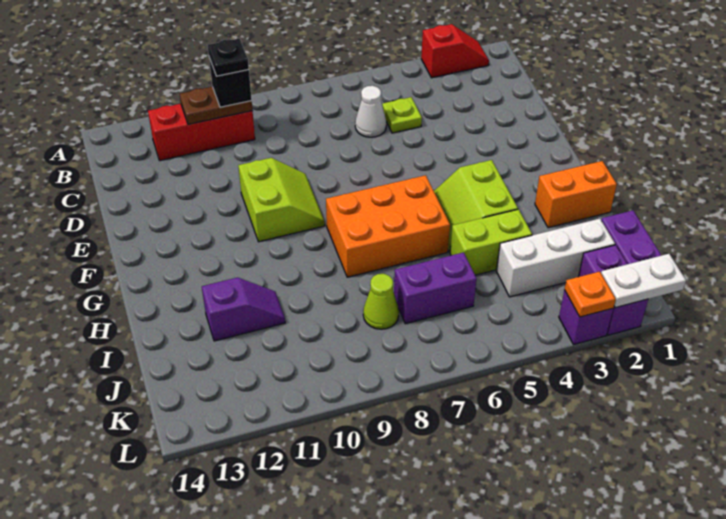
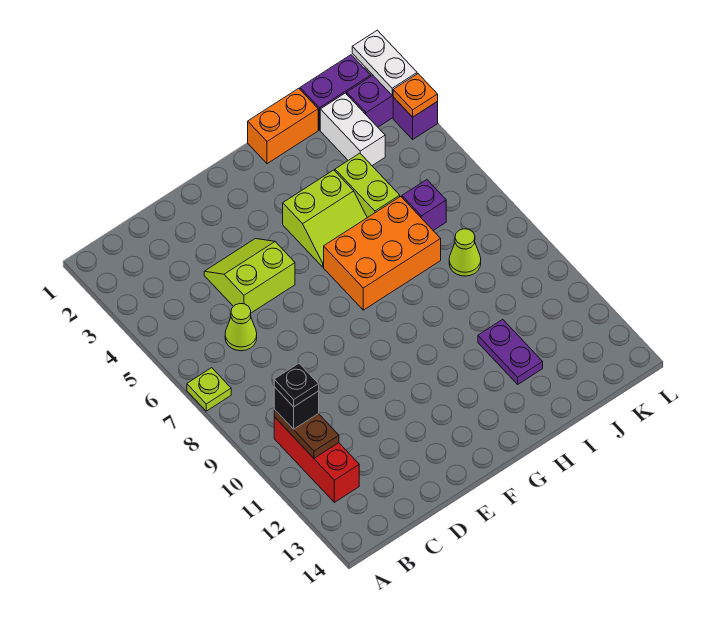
red 1x2 slope [421,24,489,78] -> none
lime 1x1 plate [382,97,422,133] -> lime 1x1 plate moved to [187,368,231,411]
white 1x1 cone [355,86,386,137] -> lime 1x1 cone [225,303,257,351]
lime 2x2 slope [238,158,325,242] -> lime 2x2 slope moved to [204,239,295,313]
orange 2x3 brick [326,175,450,277] -> orange 2x3 brick turned to [324,196,441,310]
orange 1x2 brick [535,161,617,228] -> orange 1x2 brick turned to [248,88,318,164]
purple 1x2 slope [202,278,285,341] -> purple 1x2 plate [478,319,543,384]
white 1x3 brick [496,219,615,297] -> white 1x2 brick [320,93,385,166]
purple 1x2 brick [394,252,477,324] -> purple 1x1 brick [402,180,446,231]

